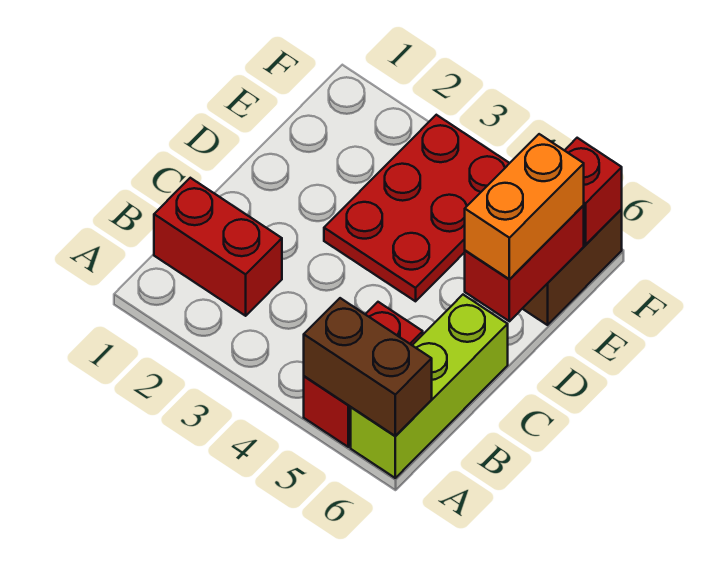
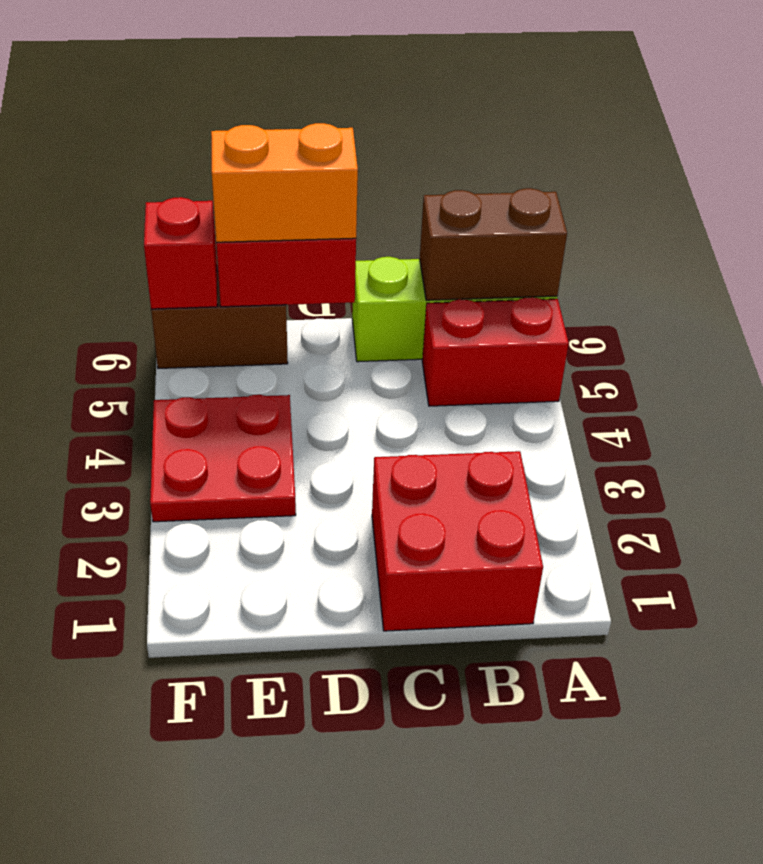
brown 1x2 brick [304,298,432,436] -> brown 1x2 brick turned to [420,188,567,300]
red 1x2 brick [154,178,282,316] -> red 2x2 brick [372,451,543,631]
red 2x3 plate [324,115,509,301] -> red 2x2 plate [150,395,296,522]

